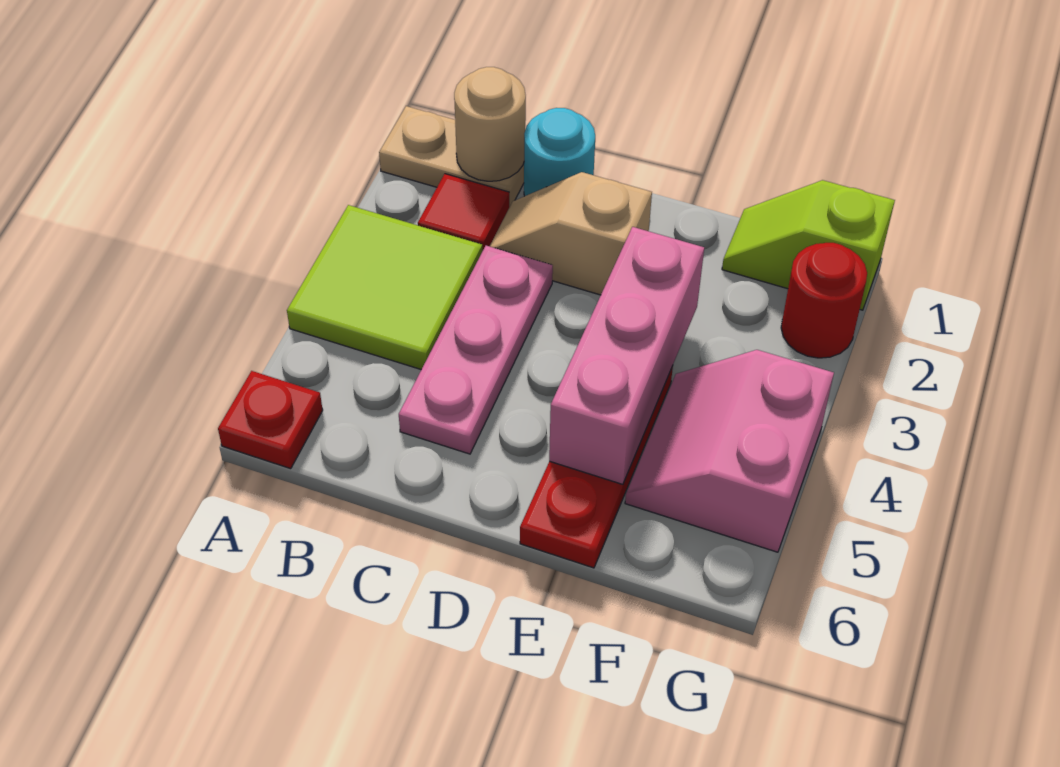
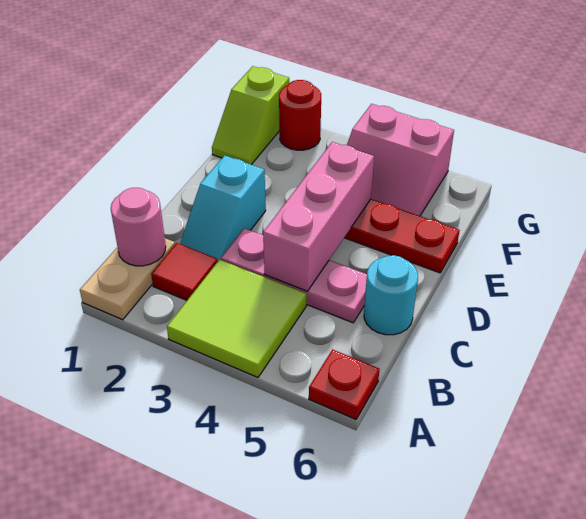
tan 1x1 round brick [454,67,526,181] -> pink 1x1 round brick [111,188,166,266]
cyan 1x1 round brick [524,108,595,196] -> cyan 1x1 round brick moved to [364,255,418,335]
tan 1x2 slope [490,172,652,295] -> cyan 1x2 slope [180,155,266,261]
pink 1x3 brick [549,227,704,484] -> pink 1x3 brick turned to [263,142,374,291]

